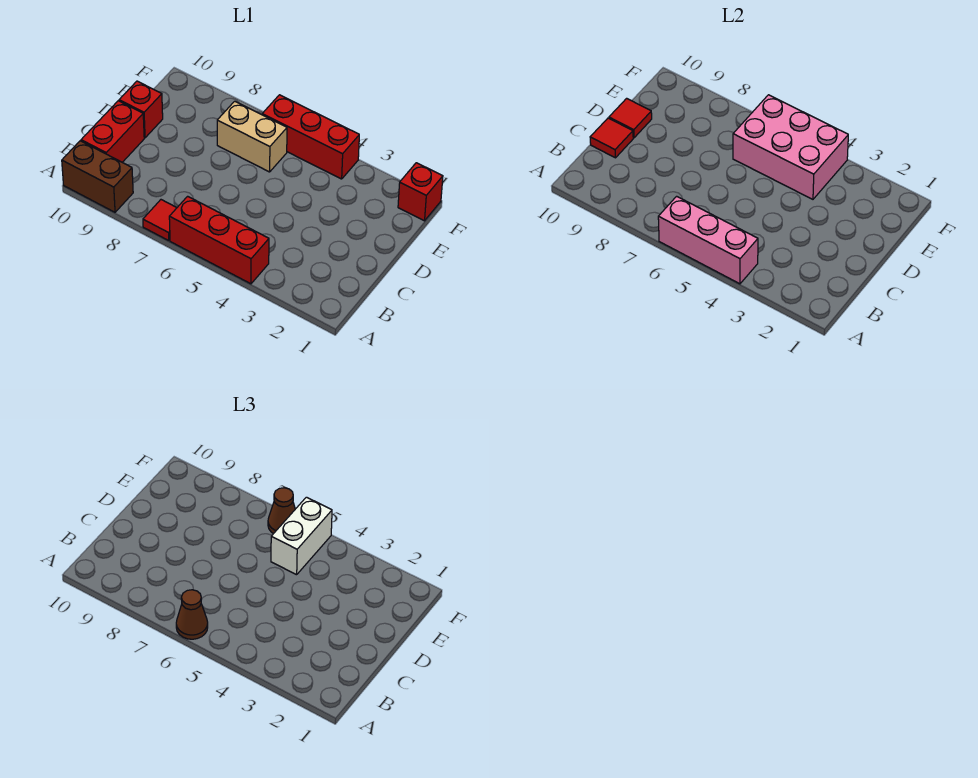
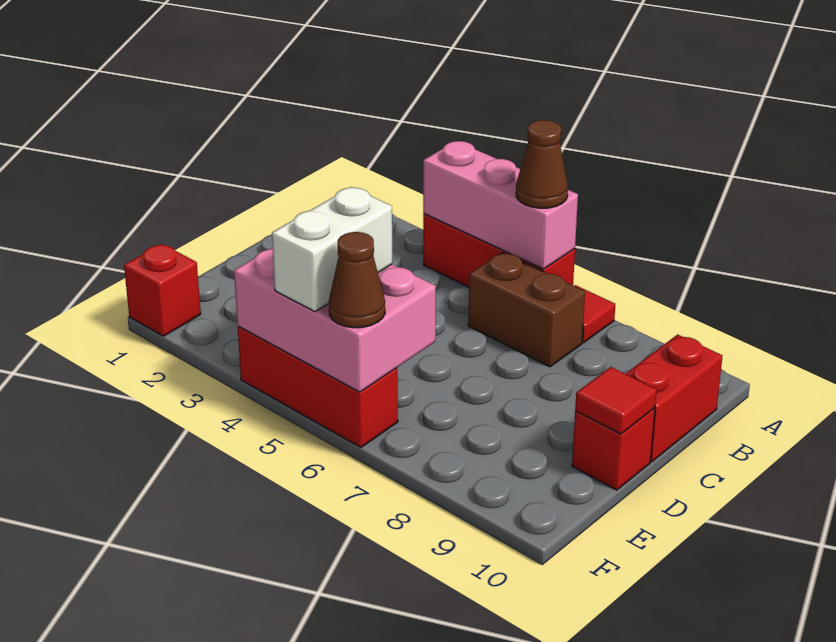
brown 1x2 brick [62,141,133,212] -> brown 1x2 brick moved to [468,252,585,367]
red 1x1 tile [590,118,633,158] -> none
tan 1x2 brick [217,101,287,172] -> none

